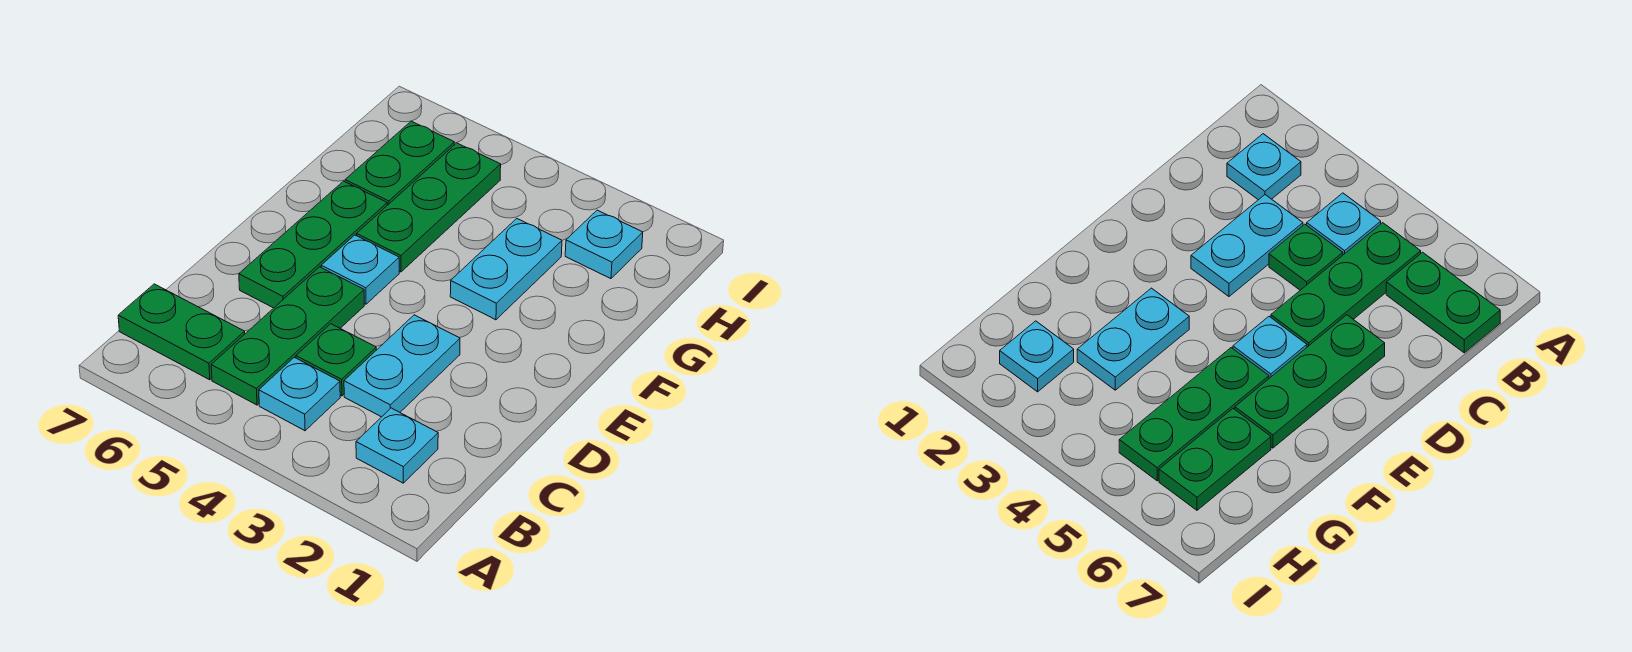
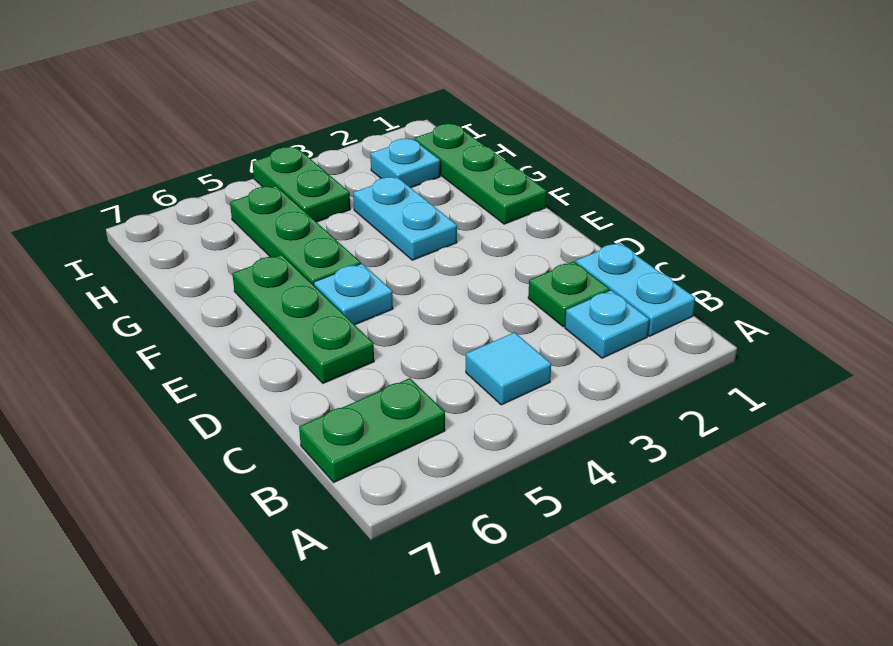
cyan 1x1 plate [259,357,340,431] -> cyan 1x1 tile [466,332,551,405]
green 1x3 plate [211,267,364,405] -> green 1x3 plate moved to [414,124,547,224]
cyan 1x2 plate [344,315,460,417] -> cyan 1x2 plate moved to [576,243,695,336]
green 1x1 plate [296,324,376,396] -> green 1x1 plate moved to [528,261,609,327]
green 1x2 plate [345,121,454,205] -> green 1x2 plate moved to [253,147,350,222]

